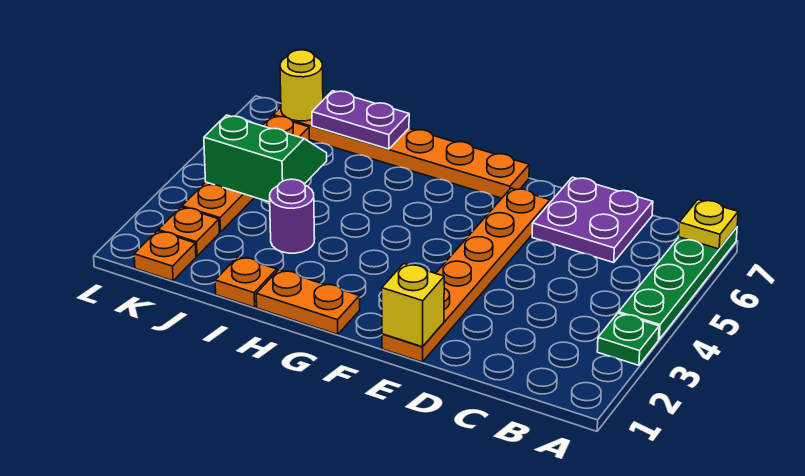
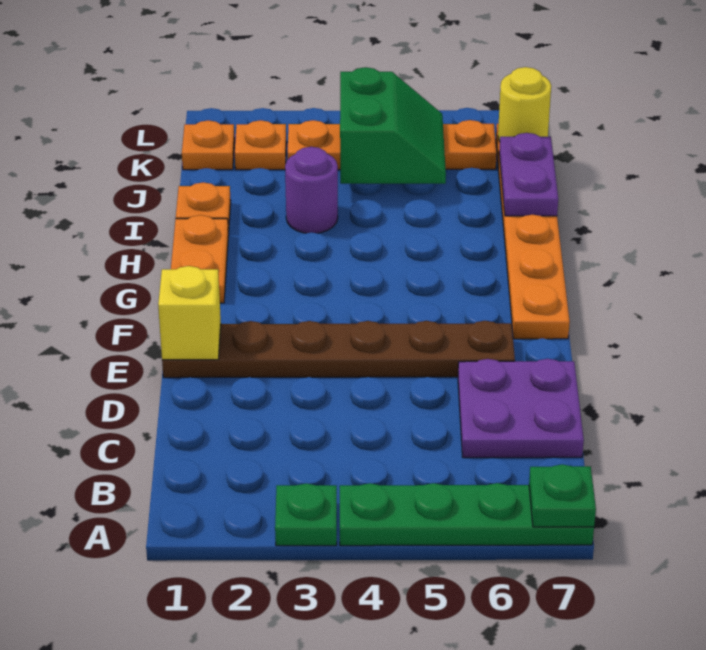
yellow 1x1 plate [679,200,738,249] -> green 1x1 plate [529,464,596,527]
orange 1x6 plate [382,188,550,362] -> brown 1x6 plate [162,321,515,378]

